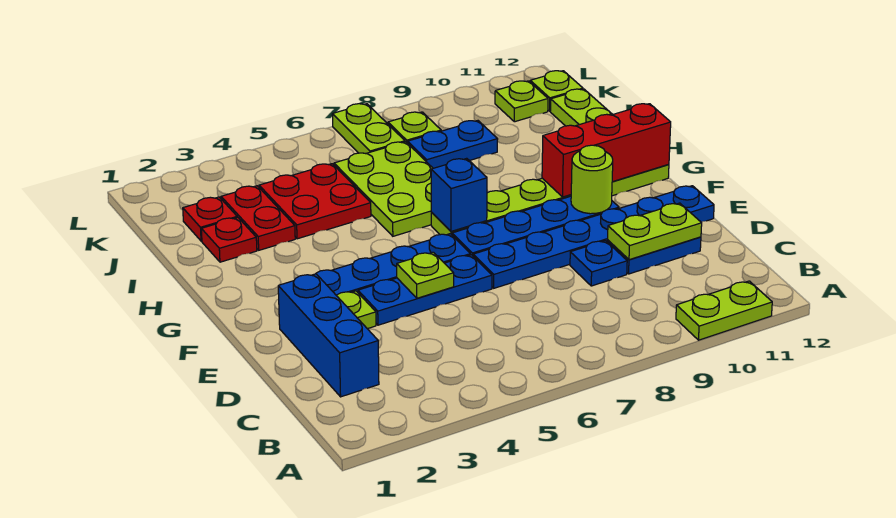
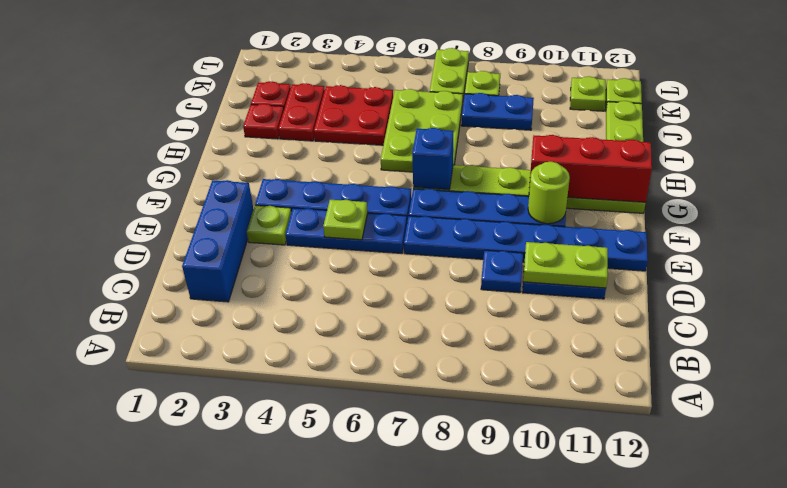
lime 1x2 plate [676,281,772,340] -> none

